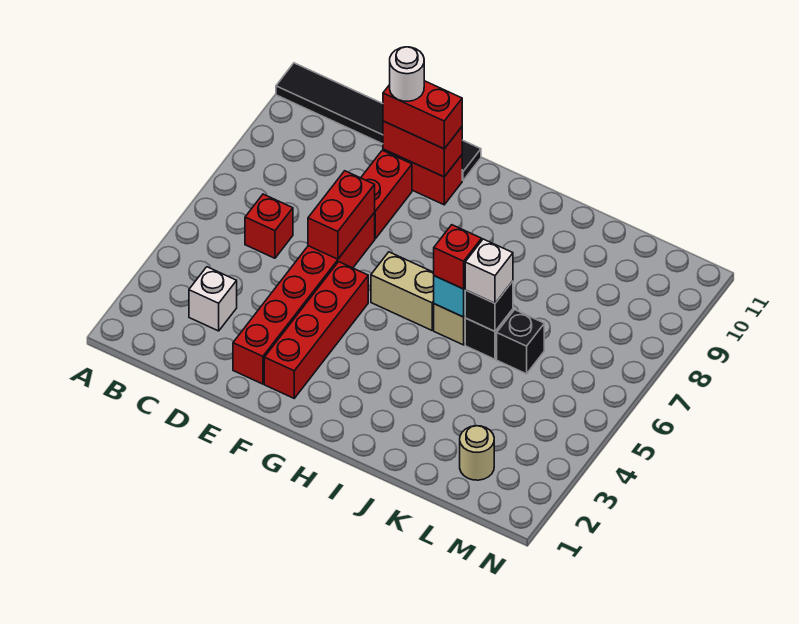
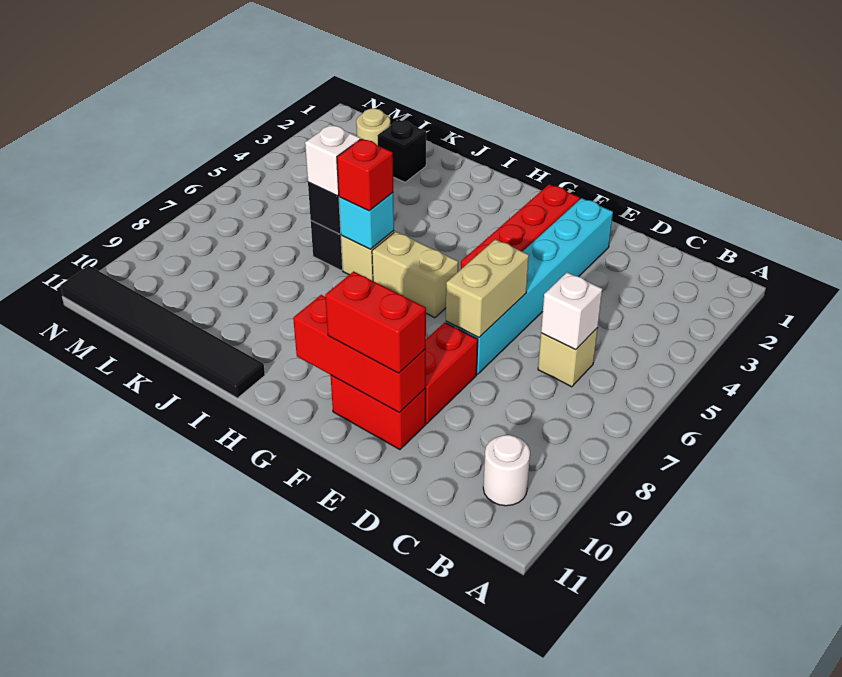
black 1x6 tile [276,63,481,181] -> black 1x6 tile moved to [60,266,265,398]
white 1x1 brick [189,267,237,331] -> white 1x1 brick moved to [541,273,602,350]
red 1x1 brick [245,194,293,258] -> tan 1x1 brick [538,328,598,387]
red 1x6 brick [233,213,375,384] -> cyan 1x6 brick [446,198,613,375]
red 1x2 brick [308,171,375,259] -> tan 1x2 brick [446,239,529,338]
red 1x2 brick [383,121,462,177] -> red 1x3 brick [293,295,426,413]
white 1x1 round brick [390,47,424,101] -> white 1x1 round brick moved to [483,435,530,506]
black 1x1 brick [497,310,544,374] -> black 1x1 brick moved to [377,120,426,182]

